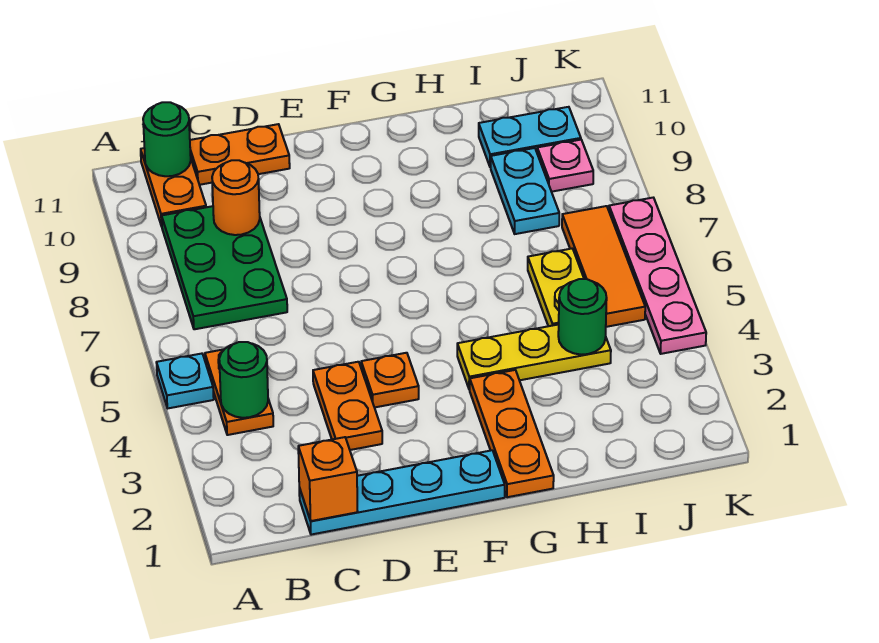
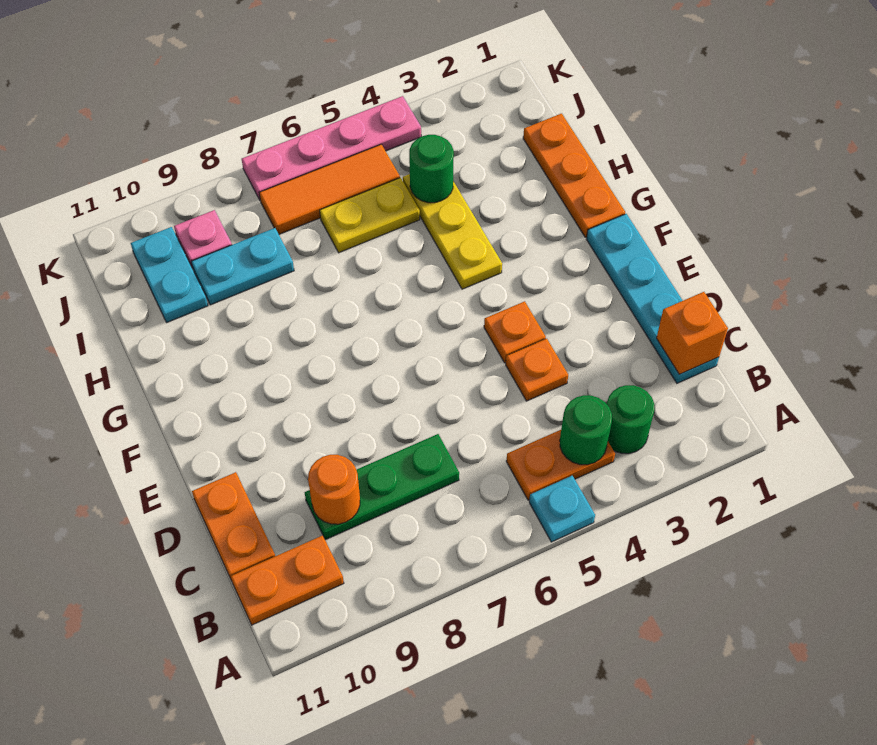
green 2x3 plate [162,206,287,329] -> green 1x3 plate [305,434,459,540]
green 1x1 round brick [143,102,191,176] -> green 1x1 round brick moved to [607,385,655,454]
orange 1x2 plate [313,362,382,450] -> orange 1x1 plate [506,339,568,401]
orange 1x3 plate [470,370,554,497] -> orange 1x3 plate turned to [523,114,625,237]

